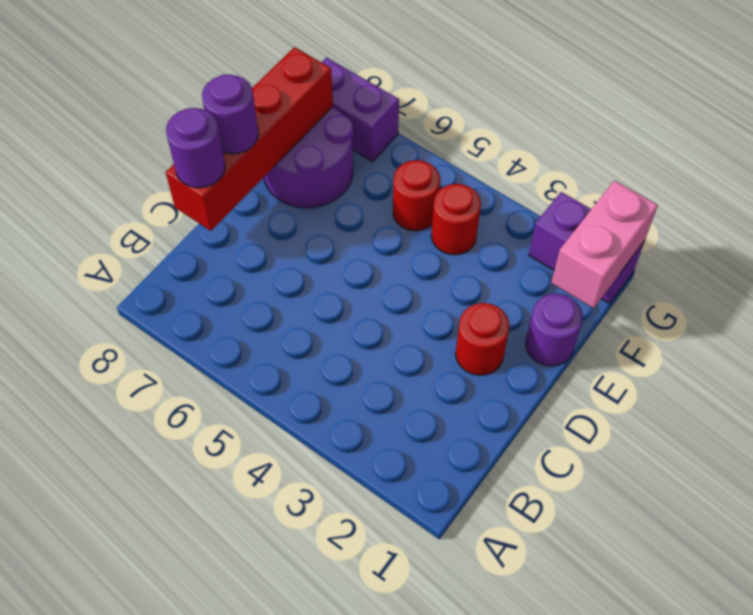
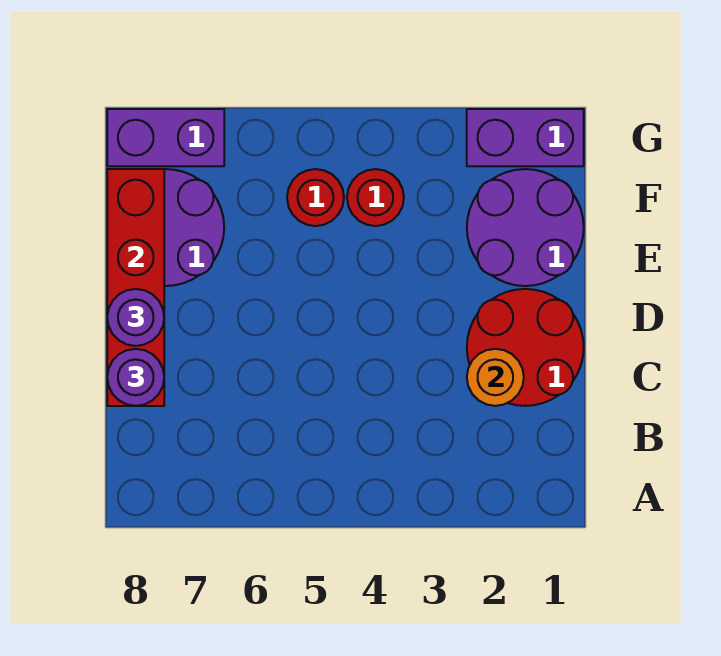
none -> orange 1x1 round brick [467,349,524,406]
red 1x1 round brick [456,303,510,375] -> red 2x2 round brick [467,289,584,406]
purple 1x1 round brick [526,294,583,366] -> purple 2x2 round brick [467,169,584,286]
pink 1x2 brick [551,181,658,308] -> none

